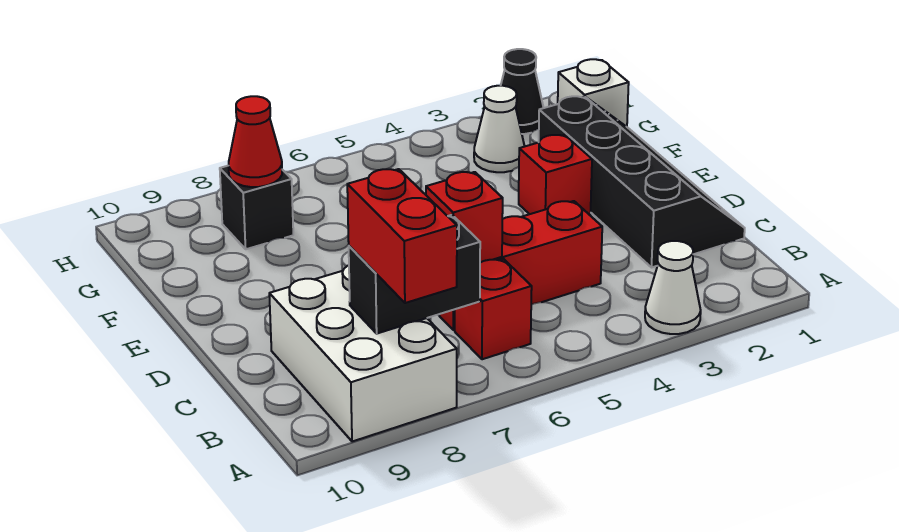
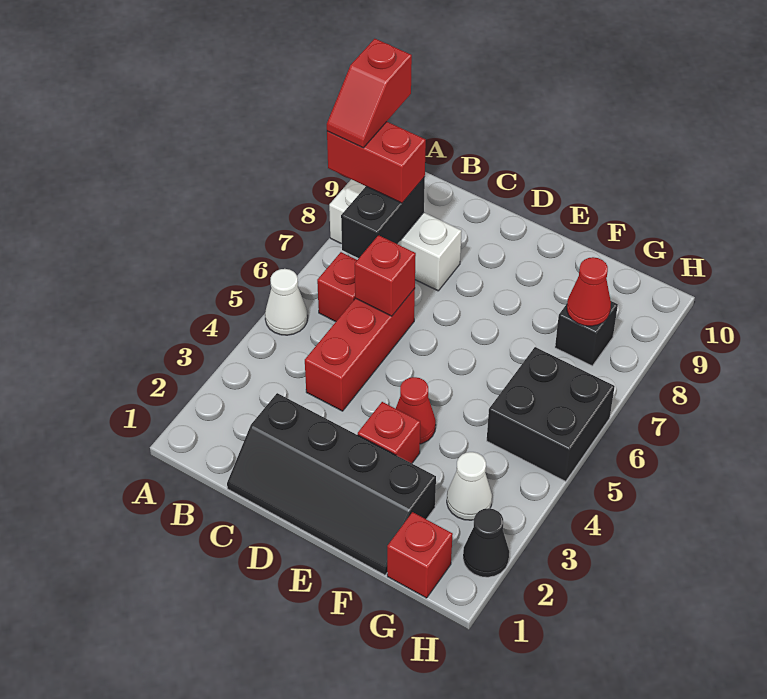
white 1x1 cone [645,241,701,334] -> white 1x1 cone moved to [265,269,308,335]
white 2x3 brick [269,265,457,442] -> white 1x3 brick [329,179,462,291]
none -> red 1x2 slope [327,39,412,148]
none -> red 1x1 cone [396,377,436,444]
white 1x1 brick [558,59,629,127] -> red 1x1 brick [387,512,453,598]
none -> black 2x2 brick [487,347,615,481]

